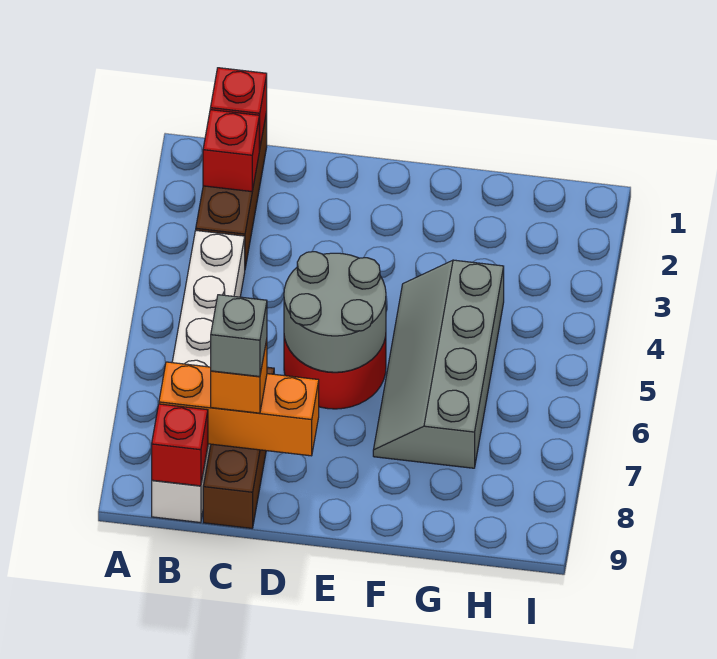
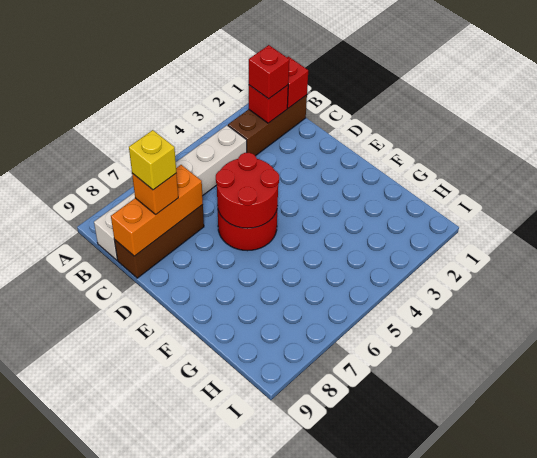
orange 1x3 brick [159,362,319,456] -> orange 1x3 brick turned to [111,165,203,256]
red 1x1 brick [152,404,208,486] -> red 1x1 brick moved to [249,45,289,99]
grey 1x1 brick [211,295,267,377] -> yellow 1x1 brick [129,130,176,190]
grey 2x2 round brick [284,252,386,372] -> red 2x2 round brick [216,153,279,228]
grey 2x4 slope [373,260,504,468] -> none

